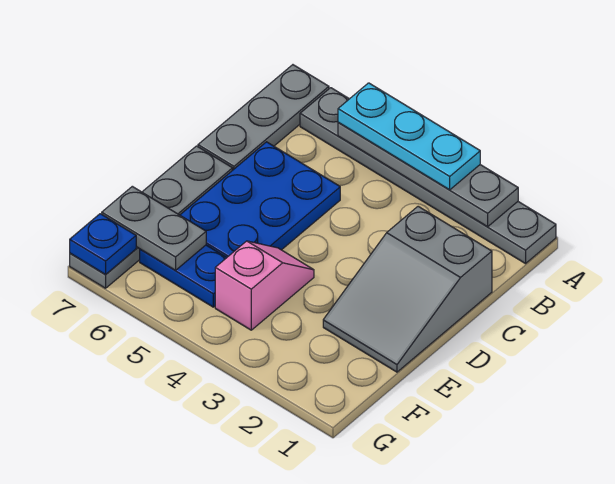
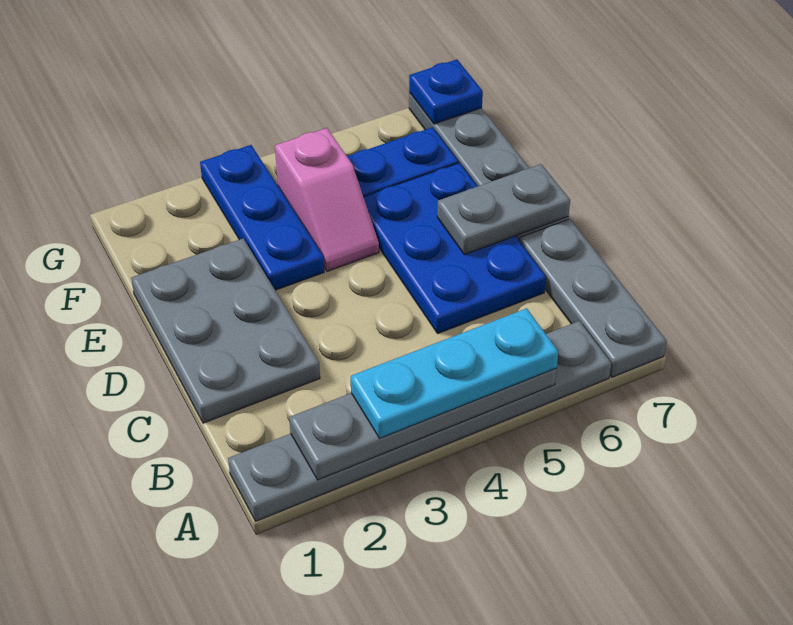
grey 2x3 slope [323,206,492,372] -> grey 2x3 plate [131,239,320,423]
none -> blue 1x3 plate [200,145,324,290]
grey 1x2 plate [102,186,206,270] -> grey 1x2 plate moved to [437,164,570,255]

